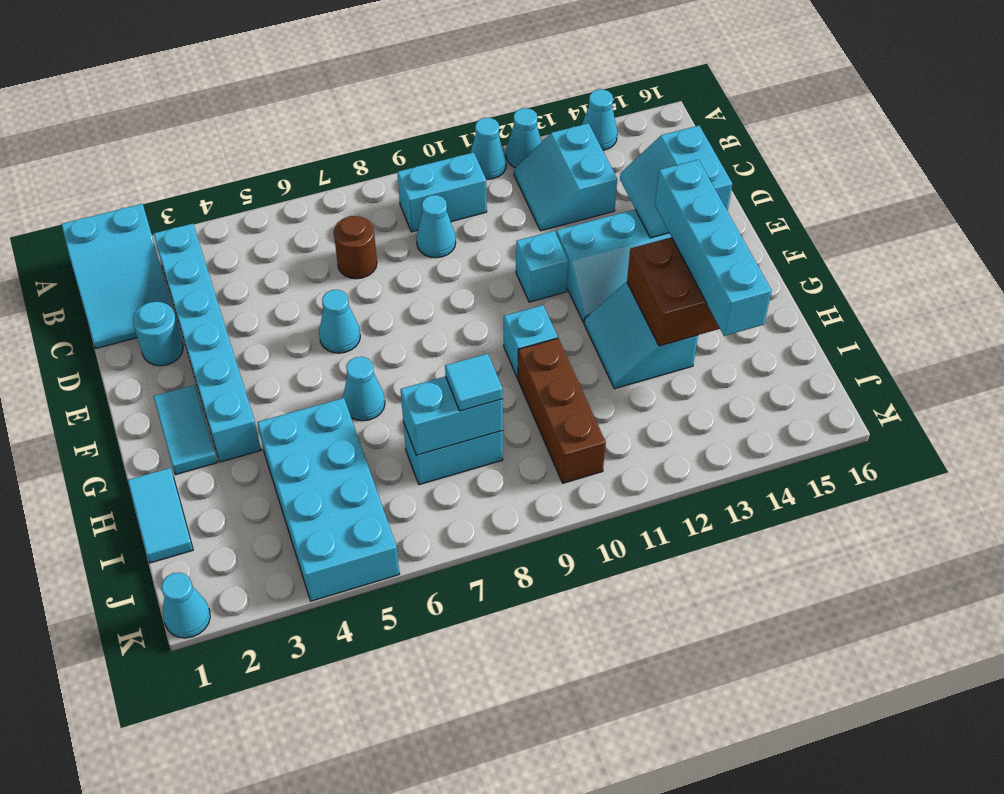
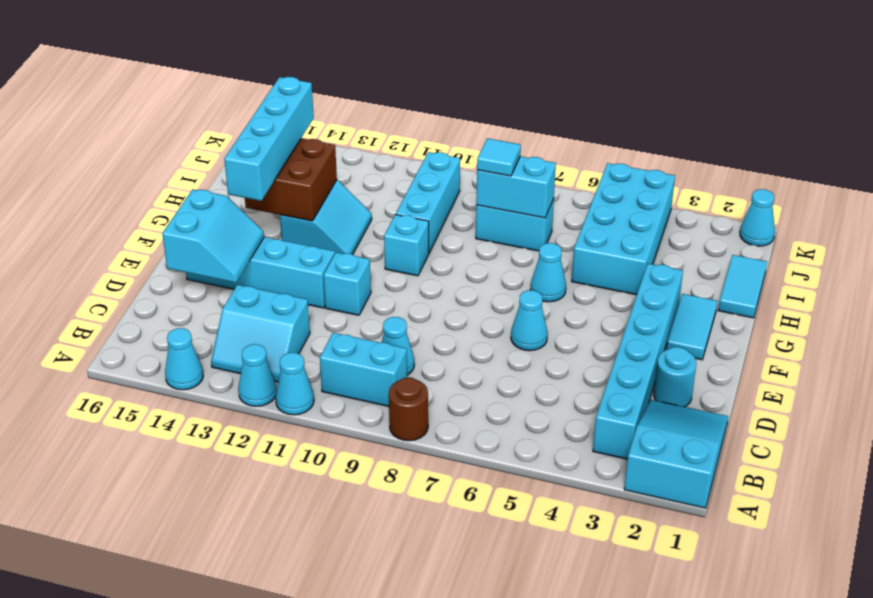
cyan 2x2 slope [514,123,617,231] -> cyan 2x2 slope turned to [211,285,310,382]
brown 1x1 round brick [334,216,377,279] -> brown 1x1 round brick moved to [389,378,428,441]
brown 1x3 brick [518,338,606,483] -> cyan 1x3 brick [396,152,460,253]

